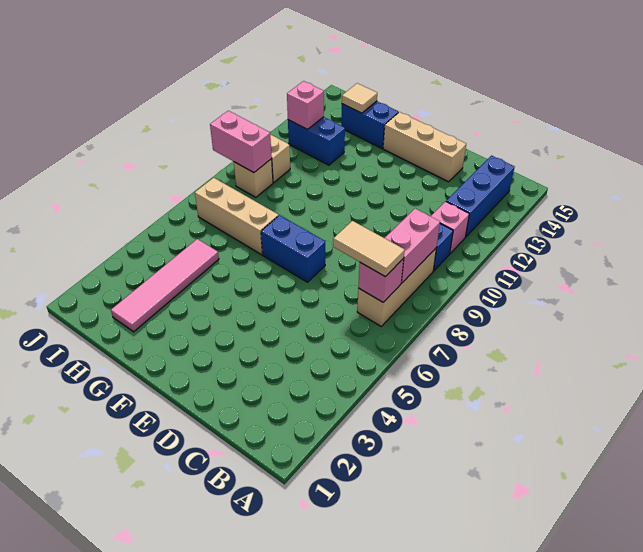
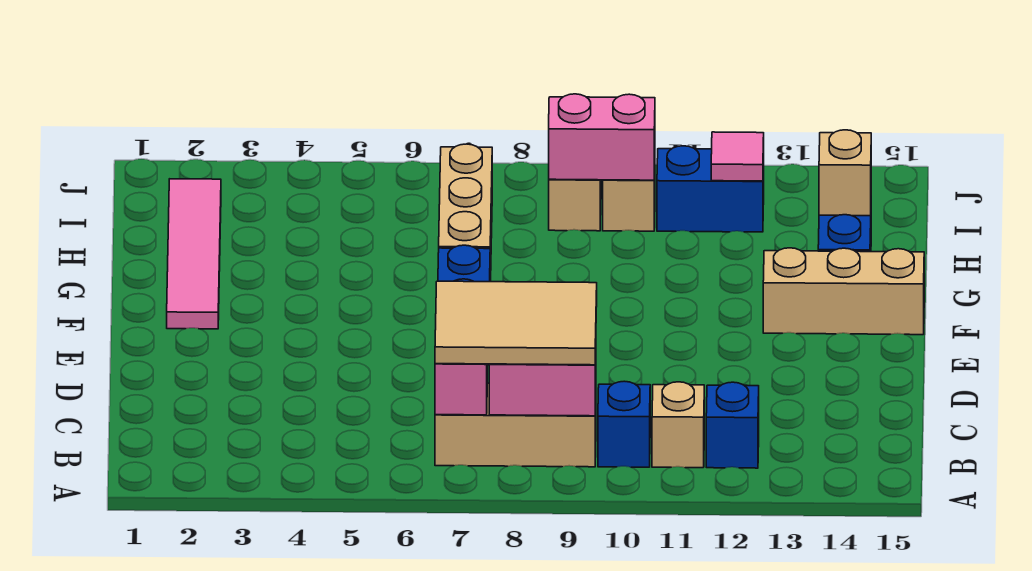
tan 1x2 tile [333,221,405,277] -> tan 2x3 tile [435,281,597,365]
pink 1x1 brick [431,201,469,254] -> tan 1x1 brick [652,382,704,468]
blue 1x3 brick [446,156,515,237] -> blue 1x1 brick [706,382,759,468]
tan 1x3 brick [383,112,466,182] -> tan 1x3 brick turned to [763,248,924,335]
pink 1x4 tile [111,239,219,332] -> pink 1x4 tile turned to [167,179,221,329]
blue 1x2 brick [288,117,345,165] -> blue 1x2 brick turned to [657,146,764,232]
tan 1x1 tile [342,83,377,113] -> tan 1x1 brick [819,130,871,216]
pink 1x2 brick [210,111,272,173] -> pink 1x2 brick turned to [549,94,655,180]
pink 1x1 brick [287,81,324,129] -> pink 1x1 tile [711,132,764,181]

